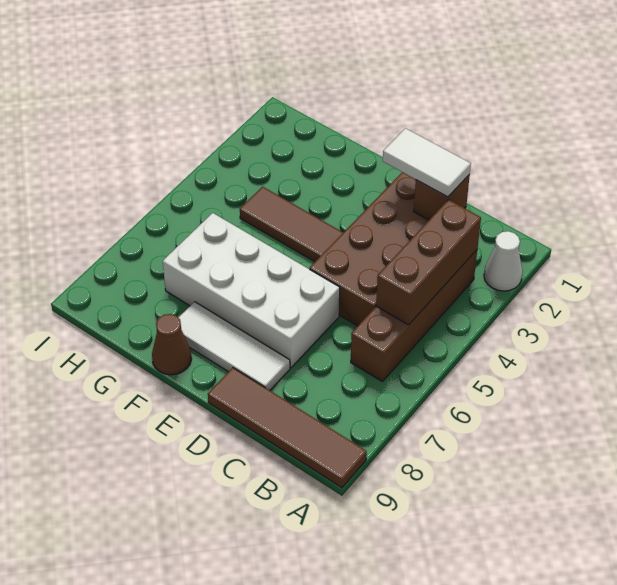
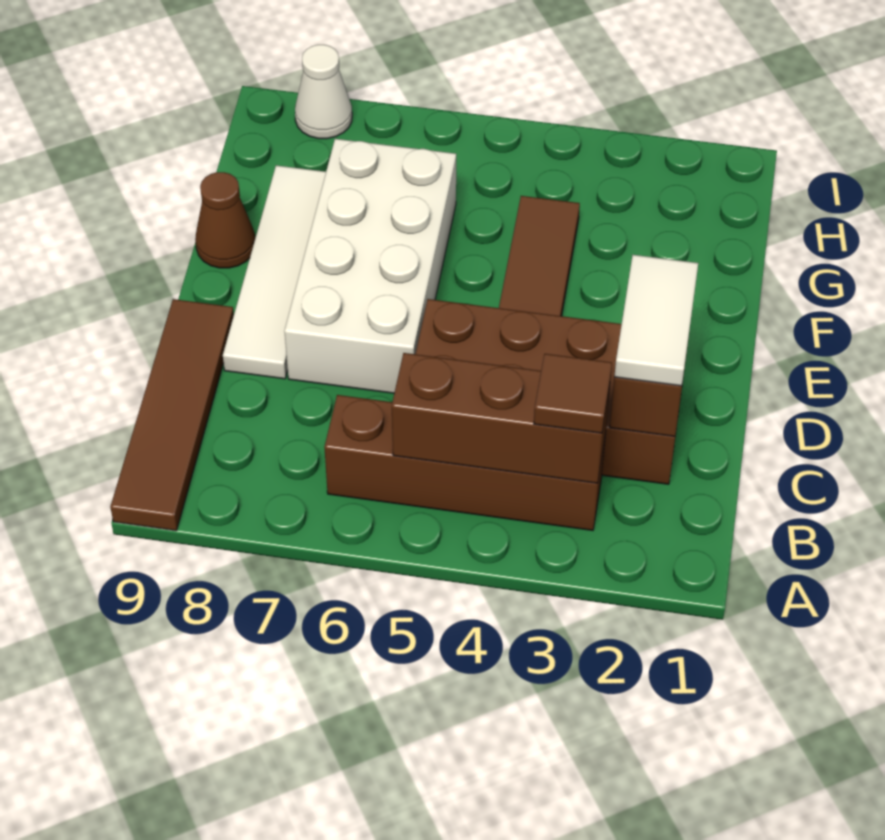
white 1x1 cone [484,231,522,291] -> white 1x1 cone moved to [295,45,352,139]
none -> brown 1x1 tile [534,354,612,433]
white 1x3 tile [178,302,290,390] -> white 1x4 tile [223,165,326,379]

